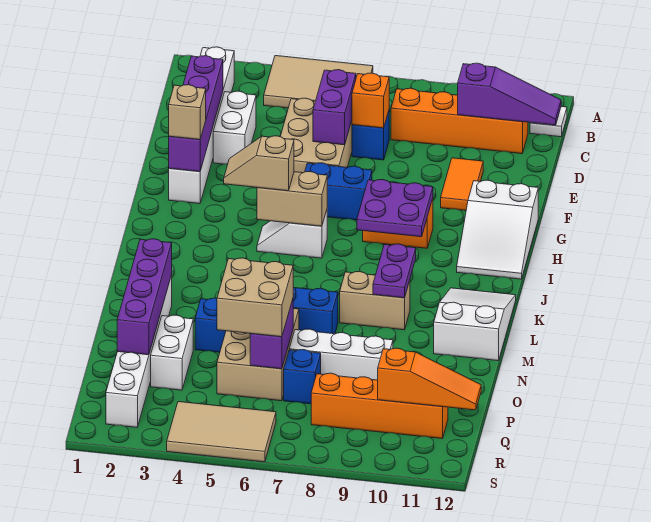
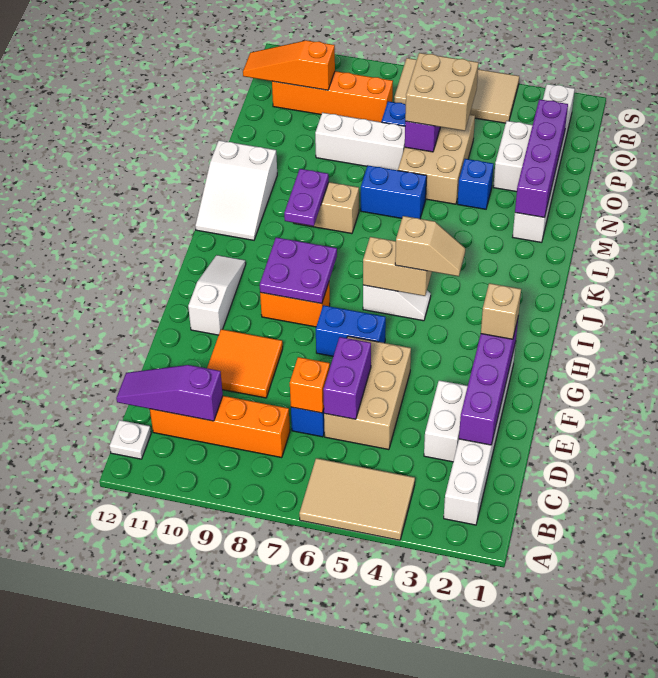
orange 1x2 tile [441,158,483,211] -> orange 2x2 tile [207,329,283,398]
white 2x3 slope [457,180,538,279] -> white 1x3 slope [188,255,246,335]
tan 2x3 tile [167,402,276,462] -> tan 2x4 tile [394,58,519,123]

